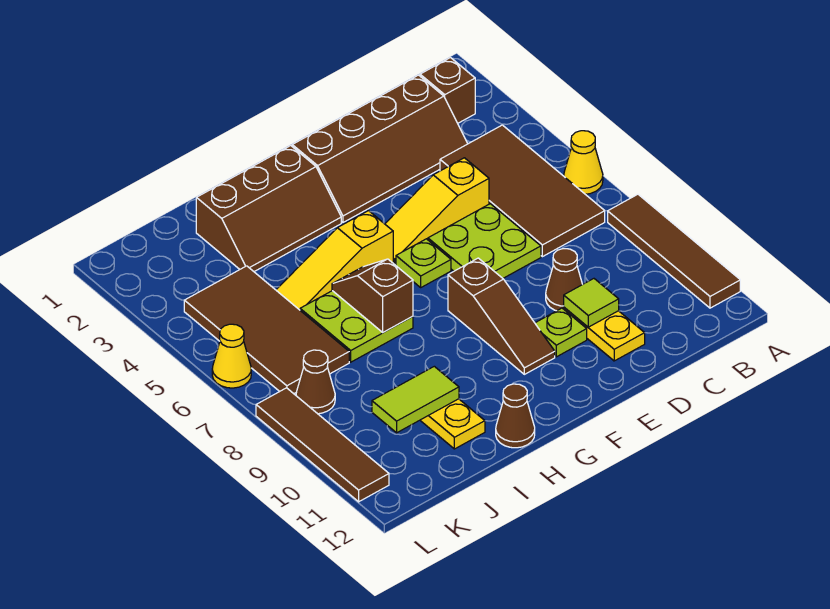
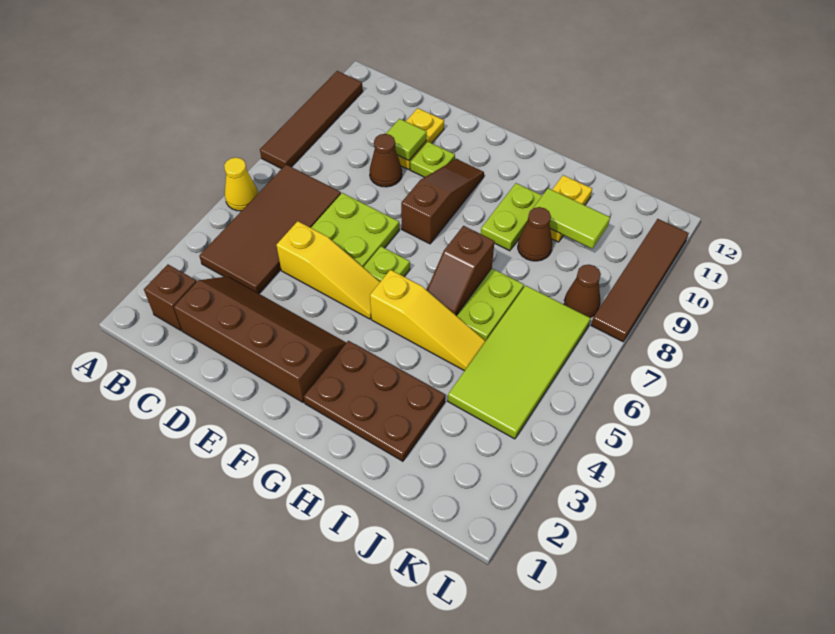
brown 2x3 slope [196,146,341,272] -> brown 2x3 plate [304,341,445,461]
none -> lime 1x2 plate [481,183,542,251]
brown 1x1 cone [496,384,535,448] -> brown 1x1 cone moved to [518,207,552,261]
brown 2x4 tile [184,266,349,394] -> lime 2x4 tile [448,285,590,439]
yellow 1x1 cone [212,324,251,388] -> none

